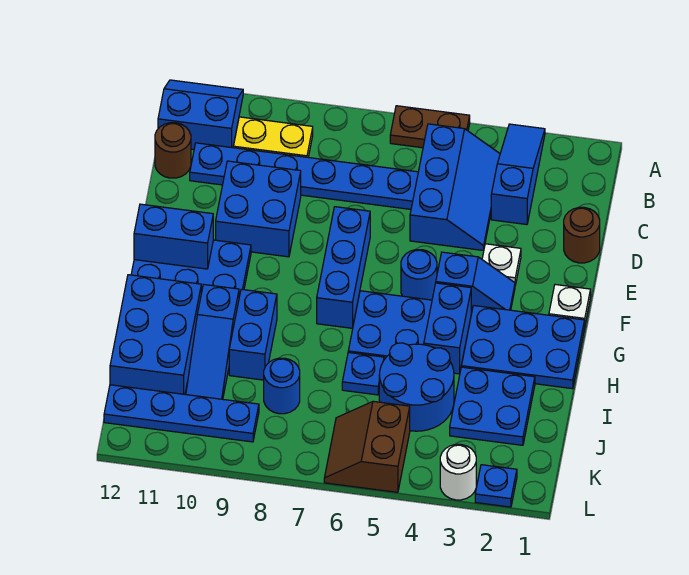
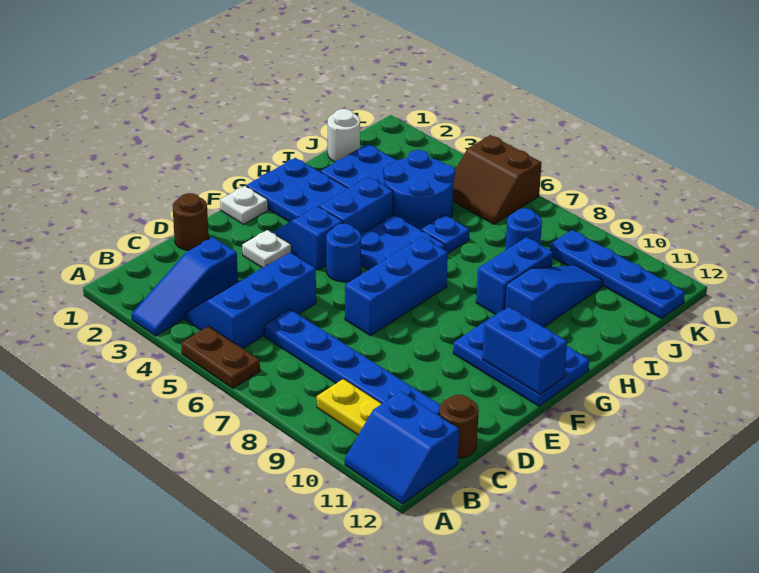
blue 2x2 brick [216,161,301,257] -> none
blue 2x3 brick [110,275,201,394] -> none
brown 2x2 slope [324,401,410,492] -> brown 2x2 slope turned to [453,135,542,224]
blue 1x1 plate [475,465,517,507] -> none
white 1x1 round brick [440,444,476,500] -> white 1x1 round brick moved to [328,109,360,162]

